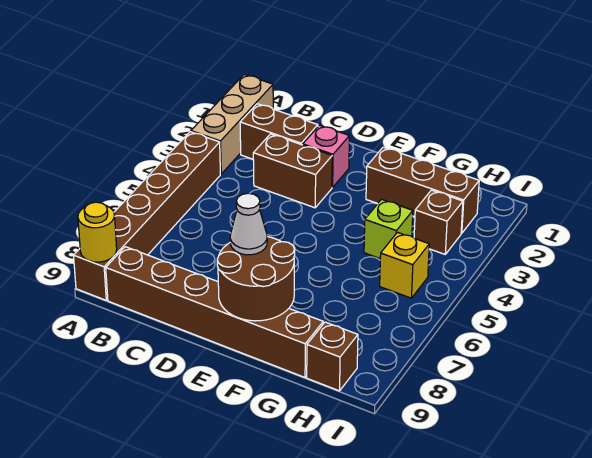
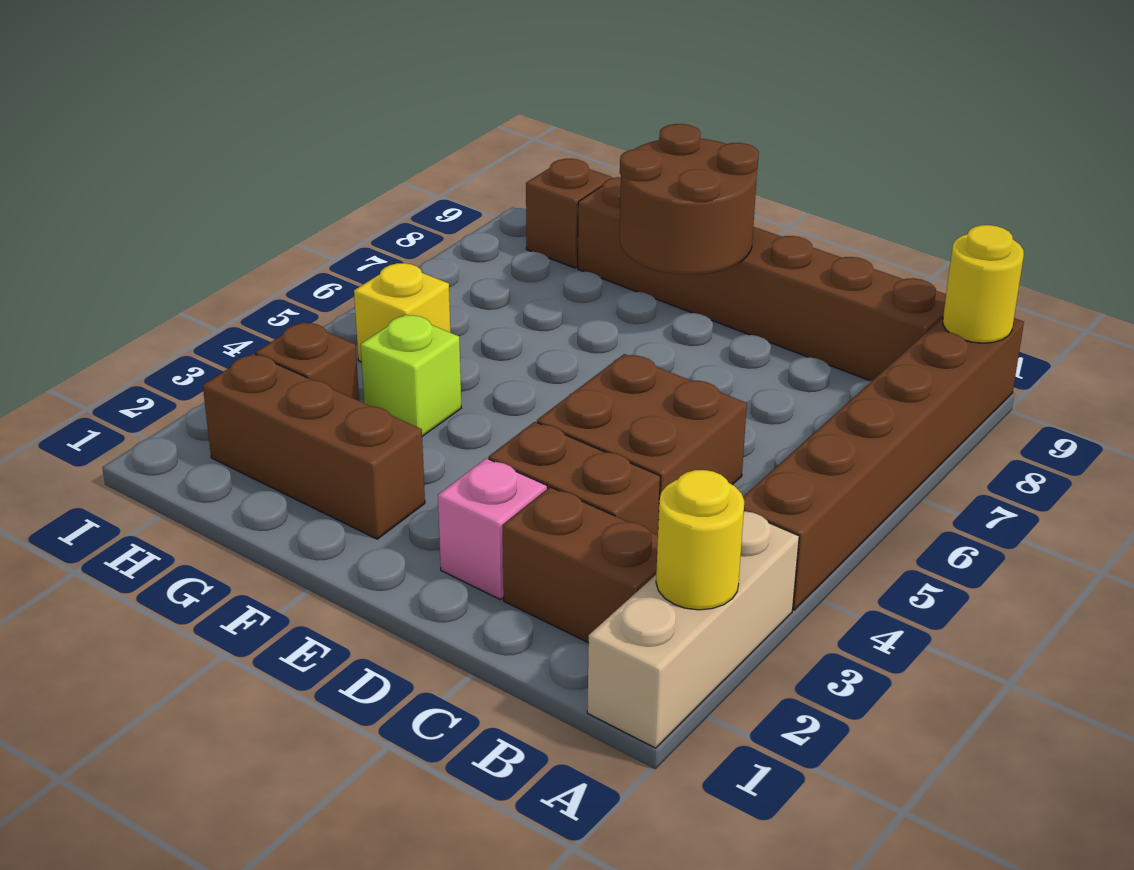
none -> yellow 1x1 round brick [656,470,744,610]
none -> brown 2x2 brick [537,354,747,521]
white 1x1 cone [230,193,267,255] -> none

